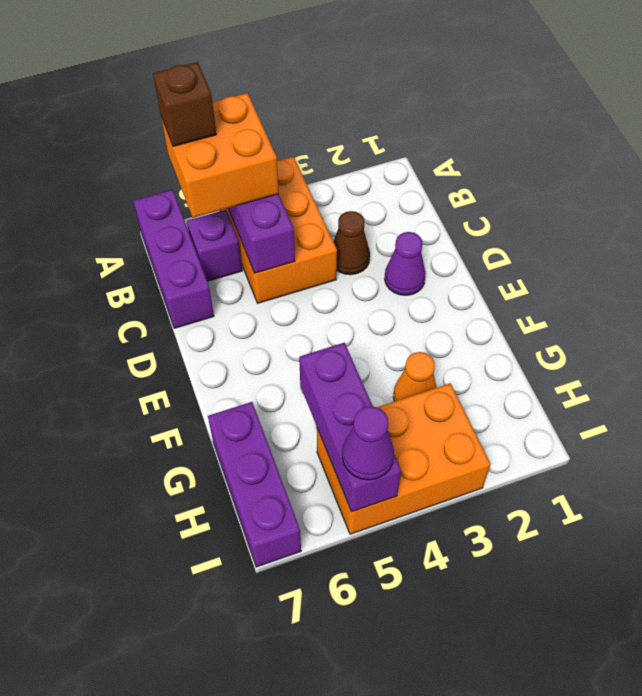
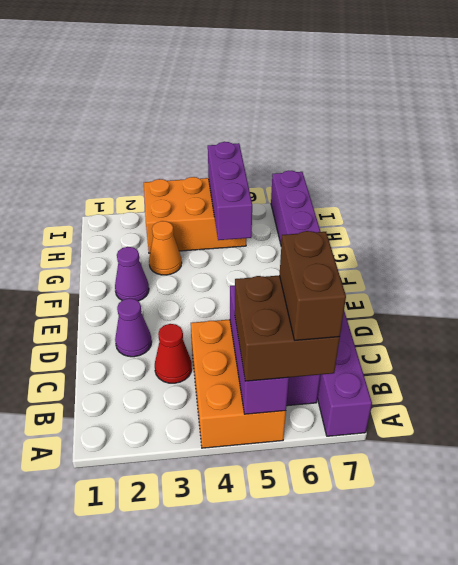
orange 2x2 brick [161,93,279,218] -> brown 2x2 brick [235,275,340,381]
brown 1x1 brick [153,62,216,146] -> brown 1x2 brick [280,231,346,340]
brown 1x1 cone [333,211,370,275] -> red 1x1 cone [155,324,192,383]
purple 1x1 cone [342,406,394,480] -> purple 1x1 cone moved to [115,247,149,301]

